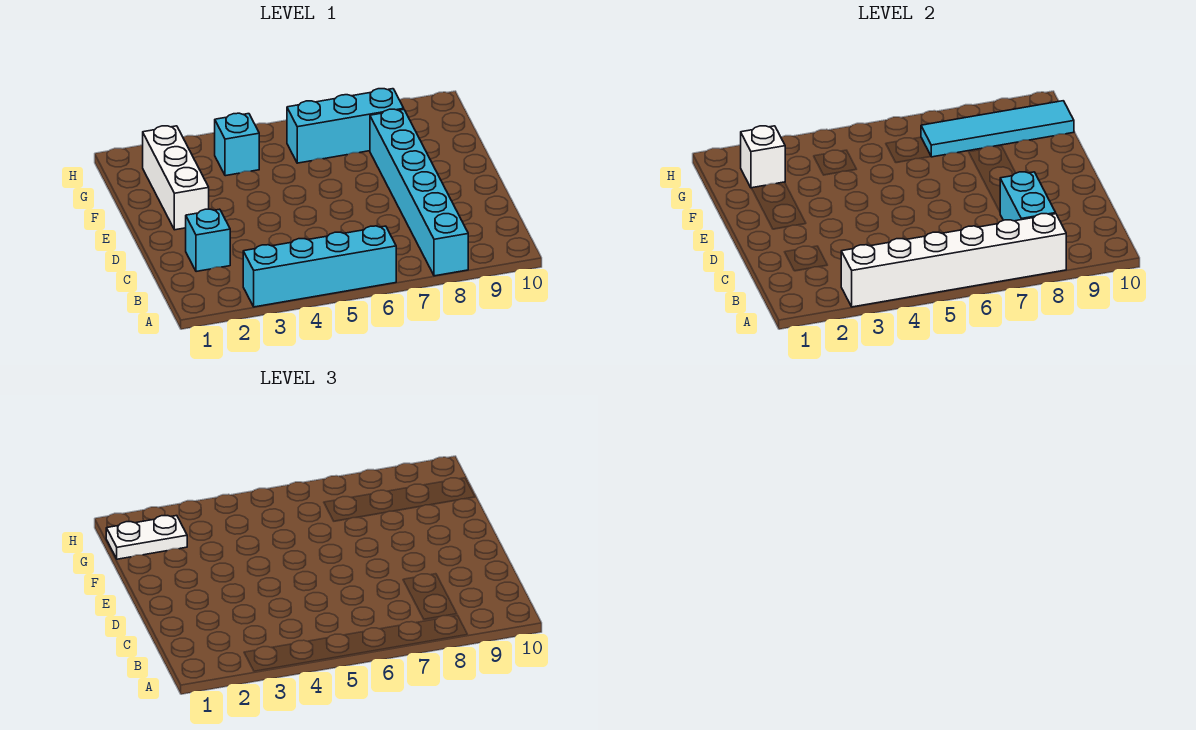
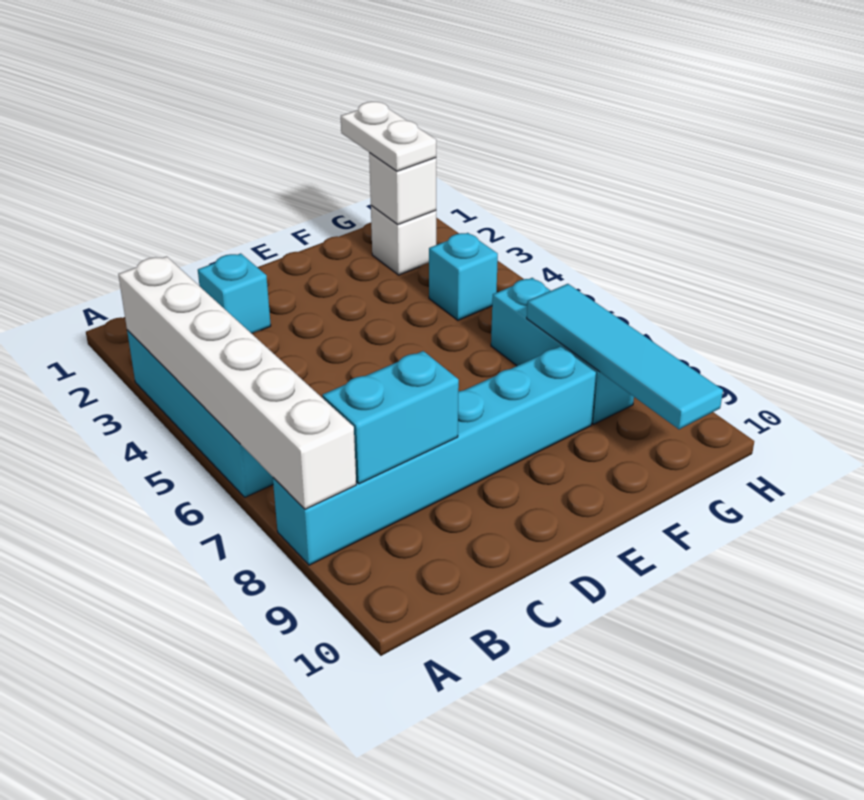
white 1x3 brick [143,126,209,230] -> white 1x1 brick [371,206,436,275]

